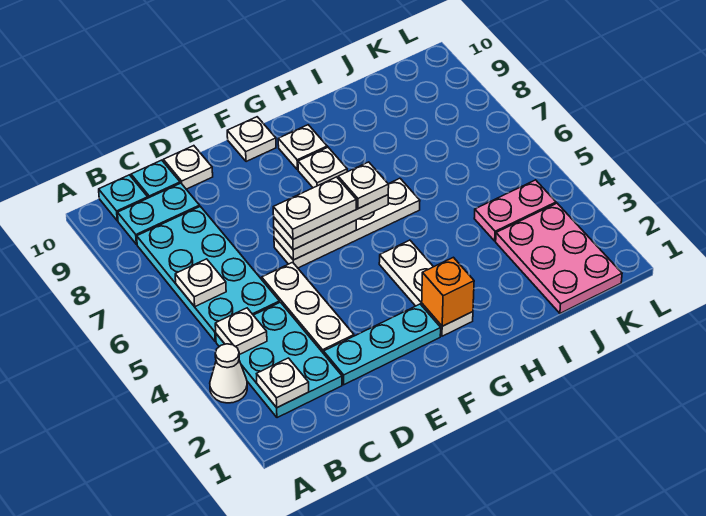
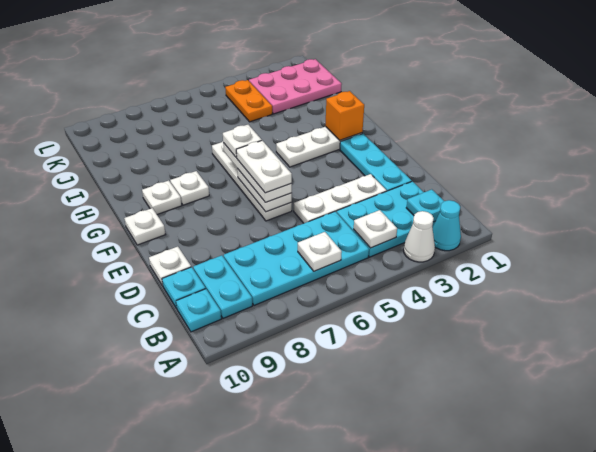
none -> cyan 1x1 cone [433,200,461,251]
white 1x1 plate [257,358,309,408] -> cyan 1x1 plate [406,189,444,222]
pink 1x2 plate [474,180,556,241] -> orange 1x2 plate [225,80,272,122]

